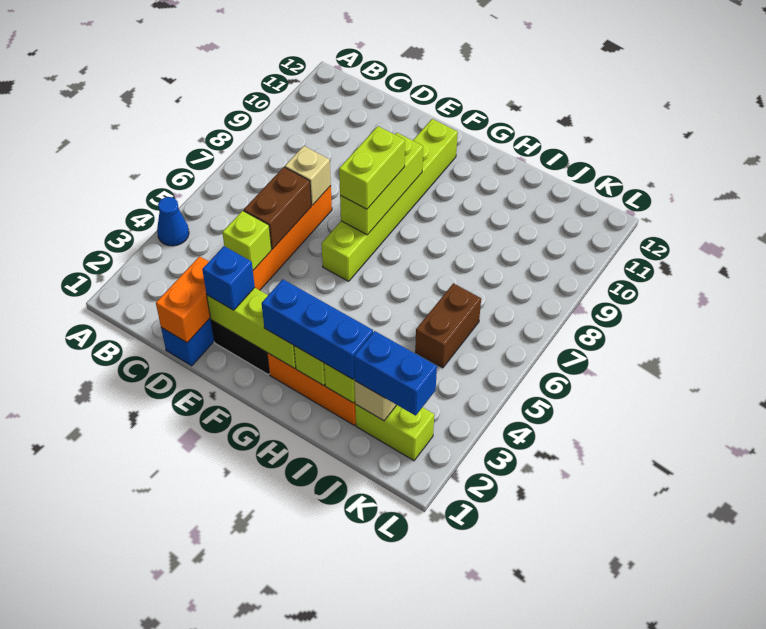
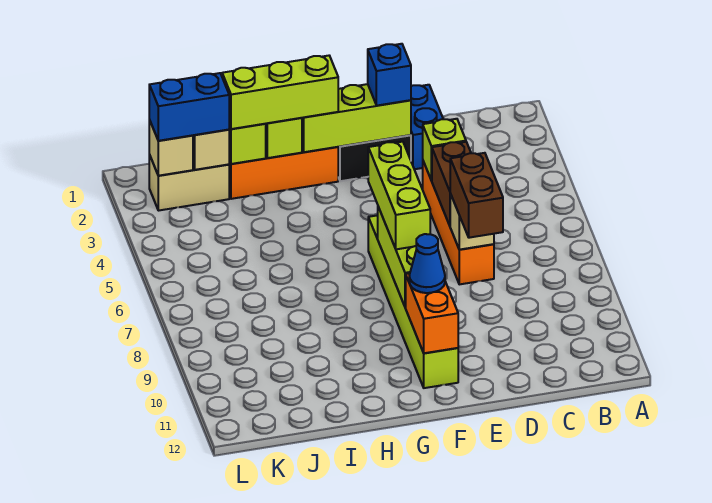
blue 1x1 cone [157,197,189,246] -> blue 1x1 cone moved to [409,234,445,293]
orange 1x2 brick [156,256,210,343] -> orange 1x2 brick moved to [406,273,458,353]
lime 1x2 brick [339,126,405,209] -> lime 1x3 brick [368,142,430,249]
blue 1x3 brick [262,279,373,379] -> lime 1x3 brick [222,56,338,129]
lime 1x2 brick [355,404,434,461] -> tan 1x2 brick [149,155,229,211]
brown 1x2 brick [415,283,481,368] -> brown 1x2 brick moved to [450,153,503,238]
none -> tan 1x1 brick [149,120,193,176]

